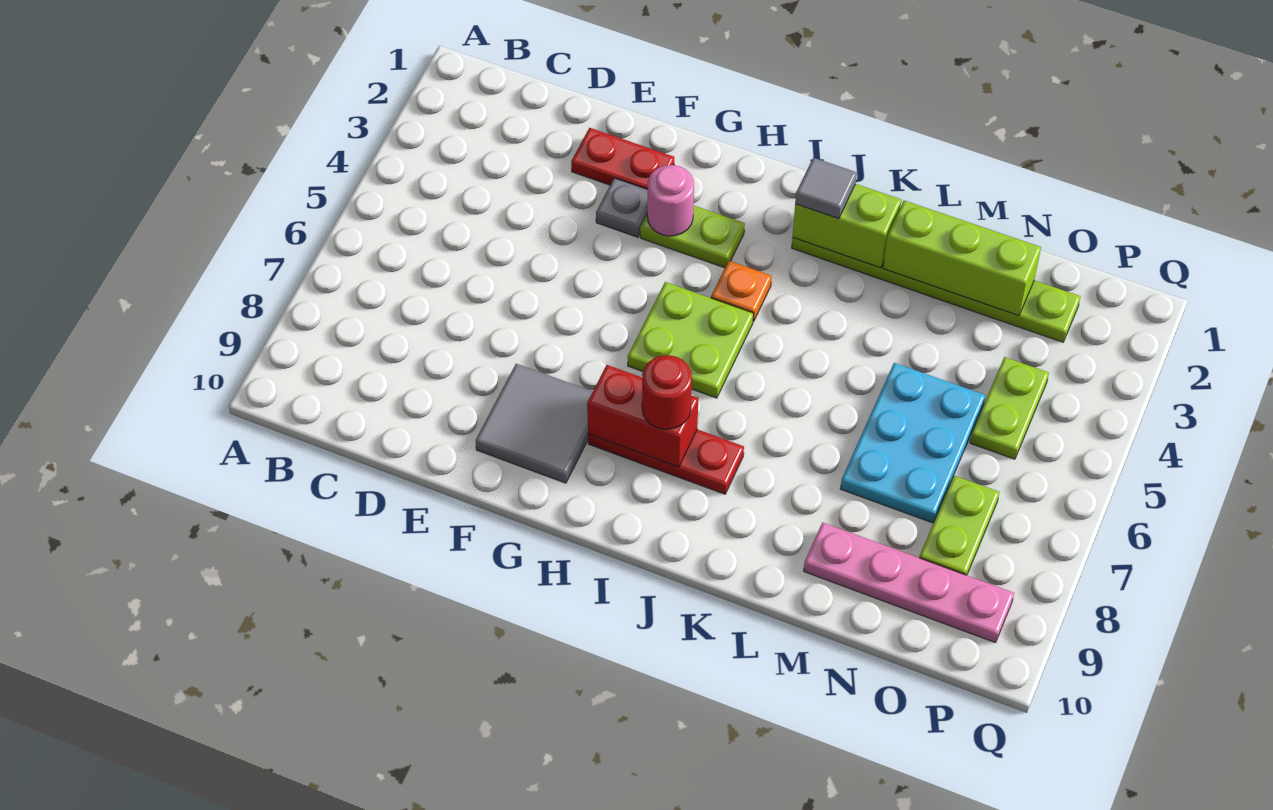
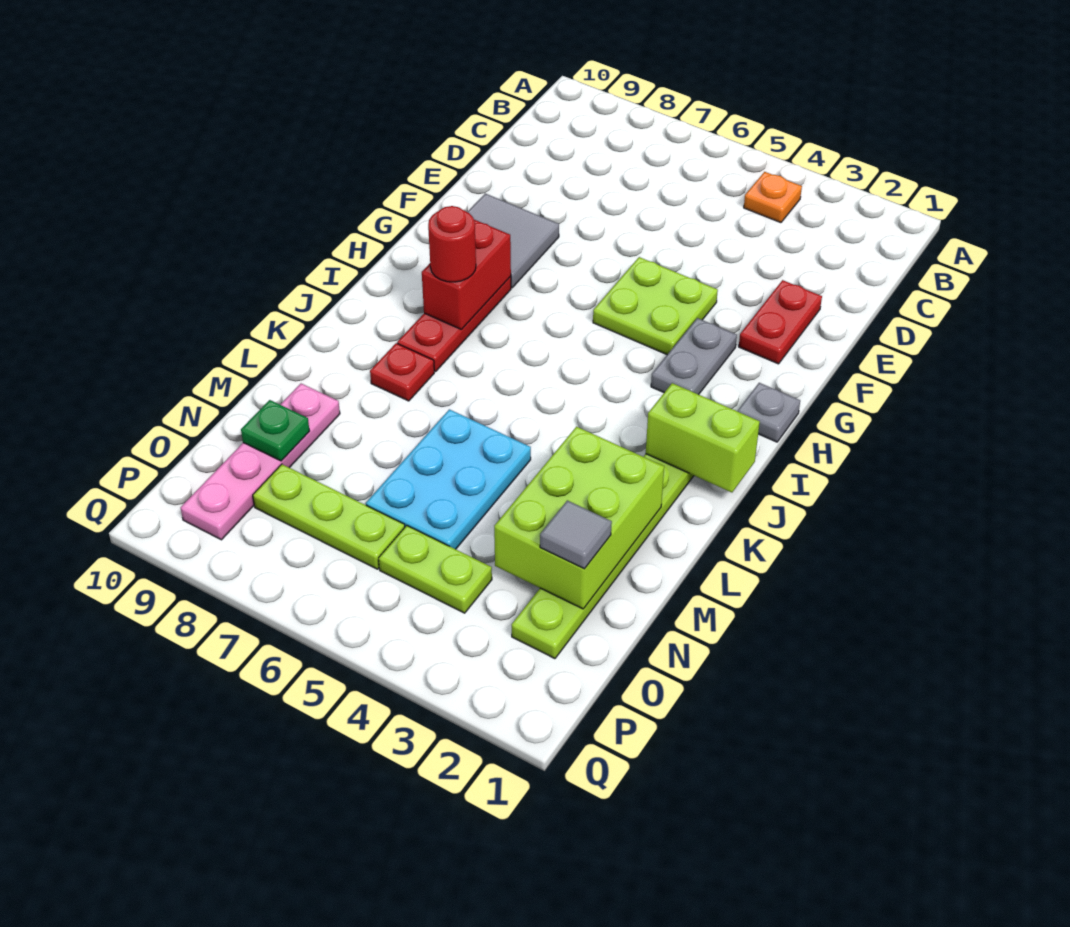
grey 1x1 plate [596,178,648,237] -> grey 1x1 plate moved to [738,383,800,442]
lime 1x2 plate [640,205,745,268] -> grey 1x2 plate [651,318,737,395]
pink 1x1 round brick [647,165,694,236] -> none
lime 2x2 plate [628,282,753,398] -> lime 2x2 plate moved to [593,257,718,354]
orange 1x1 plate [711,261,772,321] -> orange 1x1 plate moved to [744,172,802,223]
lime 1x2 brick [793,184,901,268] -> lime 1x2 brick turned to [646,383,760,492]
grey 1x1 tile [795,158,857,219] -> grey 1x1 tile moved to [540,500,612,569]
none -> red 1x1 plate [370,343,434,401]
lime 1x3 brick [883,201,1041,316] -> lime 2x3 brick [494,427,664,609]
cyan 2x3 plate [840,363,985,523] -> cyan 2x3 plate turned to [366,409,531,549]
none -> green 1x1 plate [241,400,309,461]
lime 1x2 plate [919,476,999,575] -> lime 1x3 plate [253,464,405,569]

